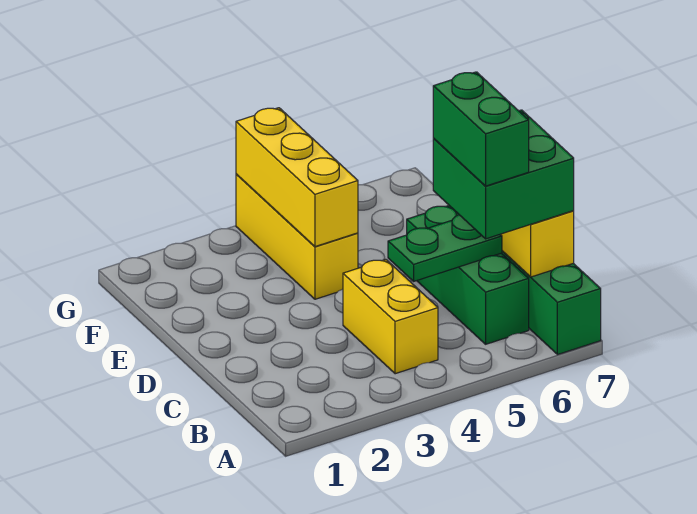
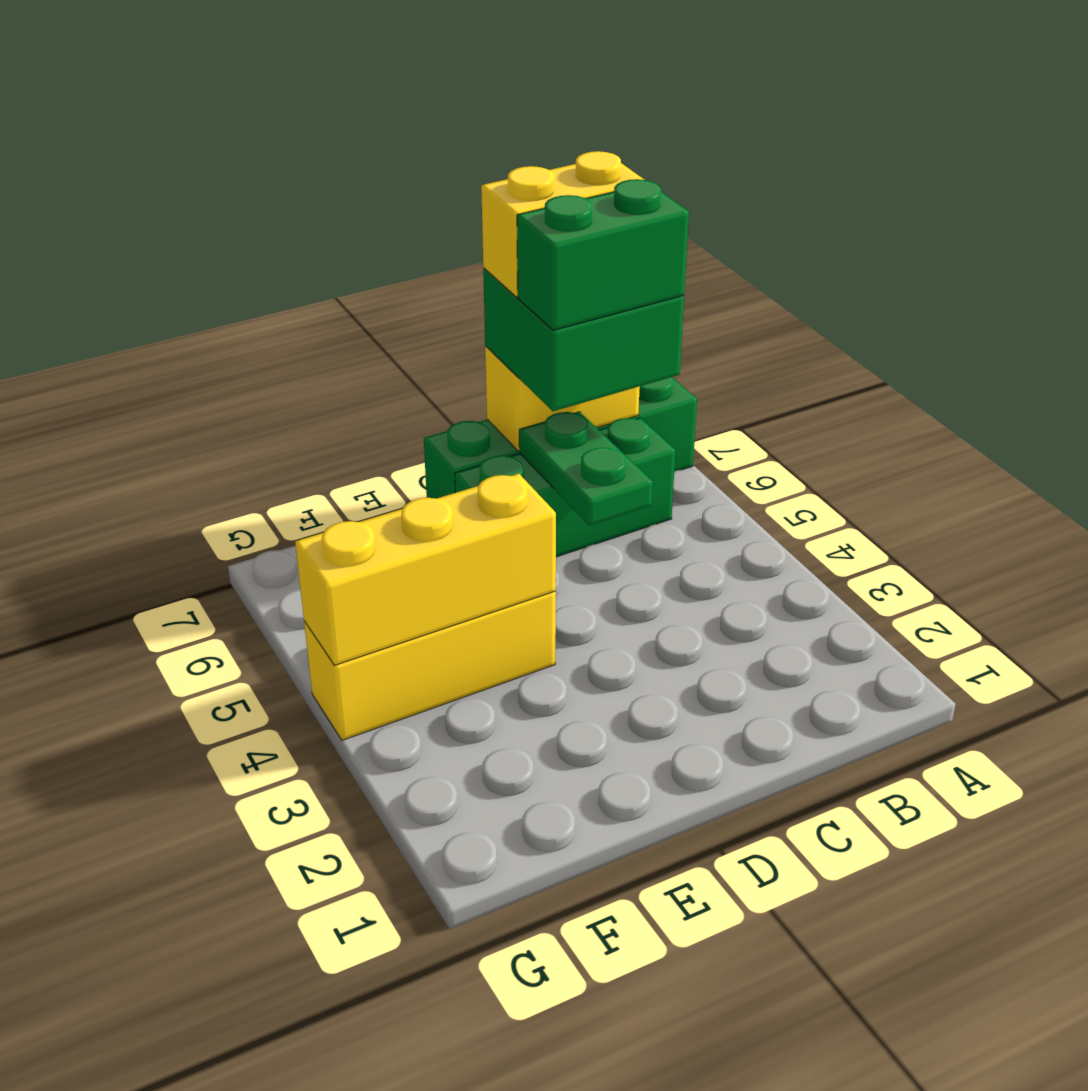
yellow 1x2 brick [343,259,438,374] -> yellow 1x2 brick moved to [481,151,644,297]

